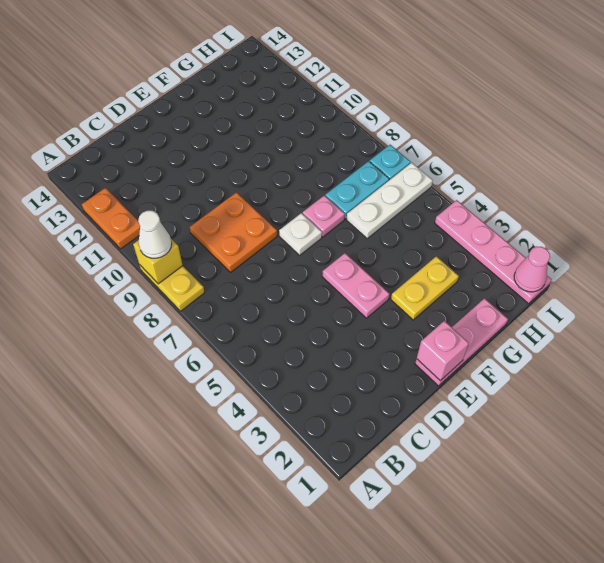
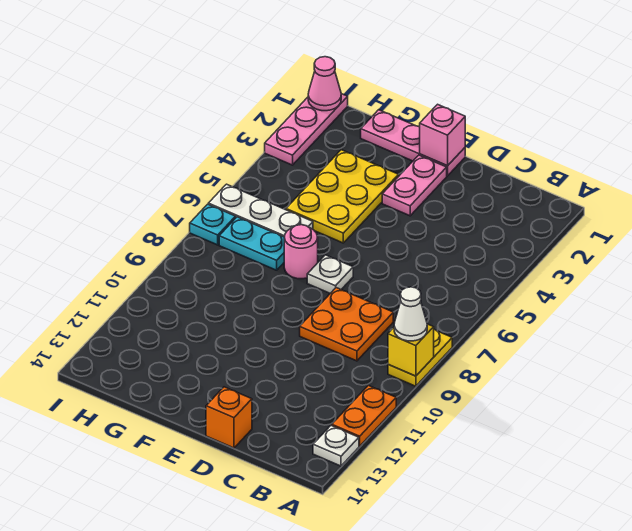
none -> white 1x1 plate [313,425,359,466]
none -> orange 1x1 brick [206,387,252,448]
pink 1x2 plate [322,253,390,318] -> pink 1x2 plate moved to [382,155,447,216]
yellow 1x2 plate [391,256,459,320] -> yellow 2x3 plate [286,150,399,243]
pink 1x1 plate [303,195,345,237] -> pink 1x1 round brick [284,225,318,279]
pink 1x4 plate [435,200,552,304] -> pink 1x3 plate [265,94,348,165]

